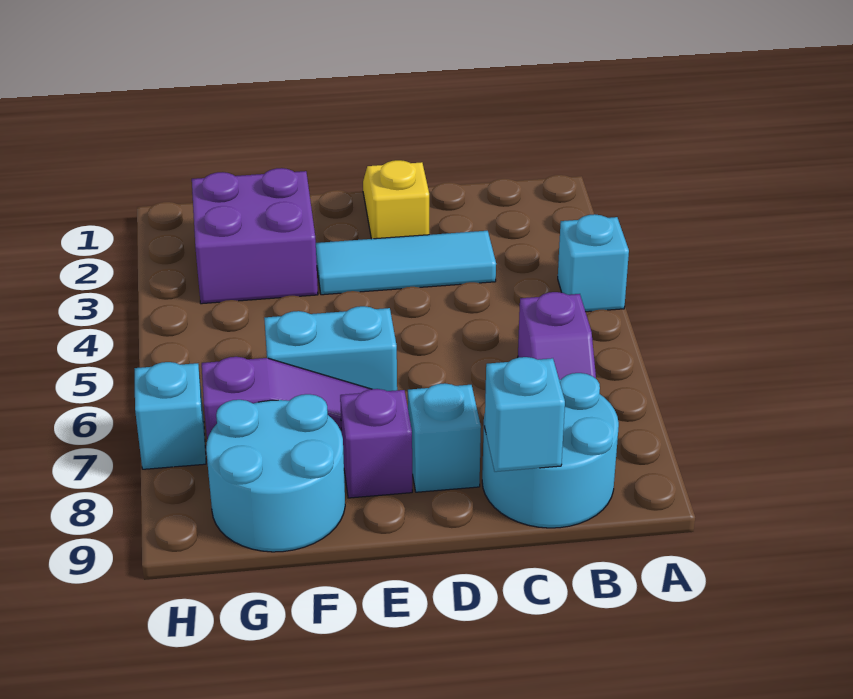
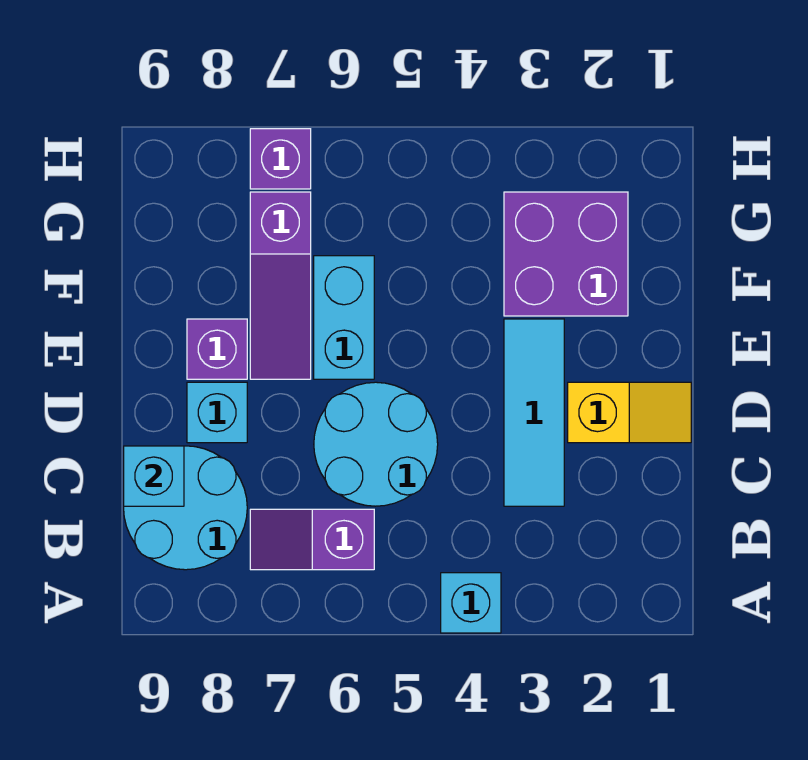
cyan 2x2 round brick [206,394,345,552] -> cyan 2x2 round brick moved to [314,382,438,506]
cyan 1x1 brick [135,362,206,469] -> purple 1x1 brick [250,129,311,189]

